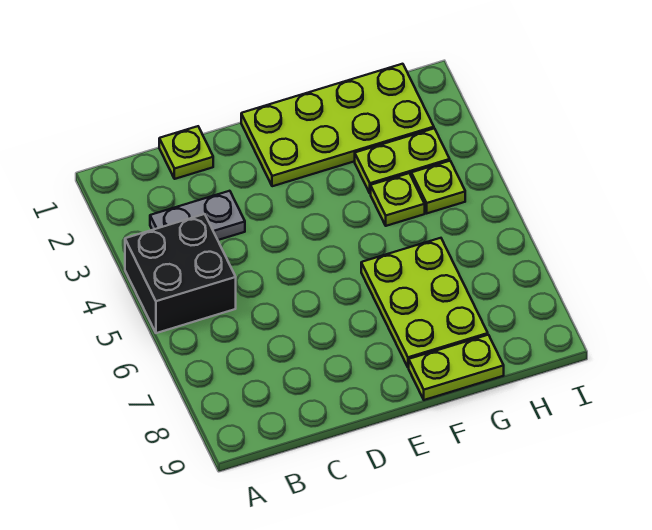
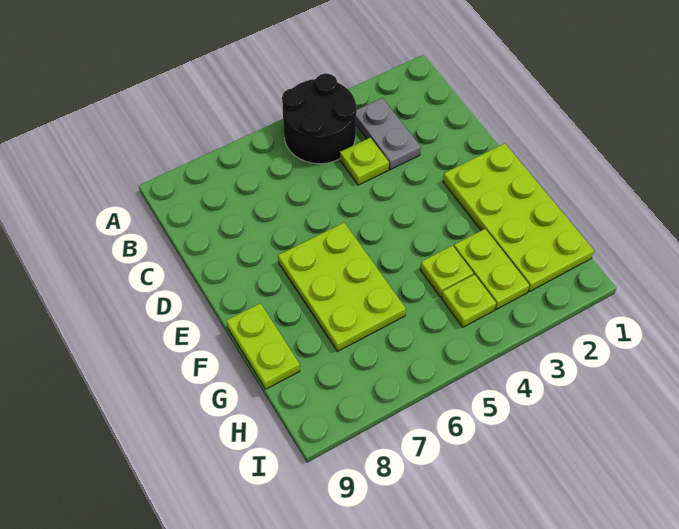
black 2x2 brick [125,214,236,333] -> black 2x2 round brick [282,73,357,164]
lime 1x1 plate [159,126,213,179] -> lime 1x1 plate moved to [340,138,389,185]
lime 2x3 plate [361,238,488,368] -> lime 2x3 plate turned to [278,222,406,352]

